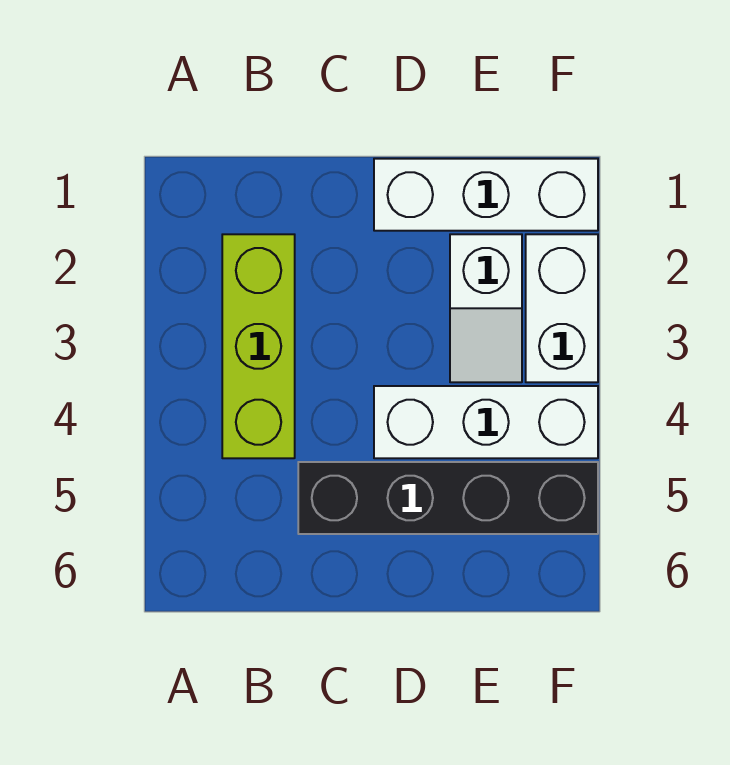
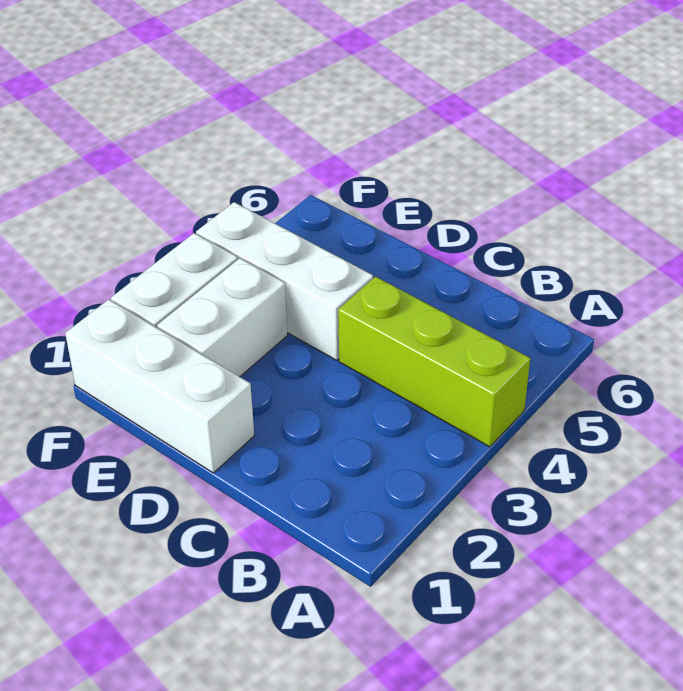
lime 1x3 brick [222,234,295,458] -> lime 1x3 brick turned to [338,277,530,447]
black 1x4 brick [298,462,598,534] -> none
white 1x2 slope [450,234,522,382] -> white 1x2 brick [157,258,287,377]

